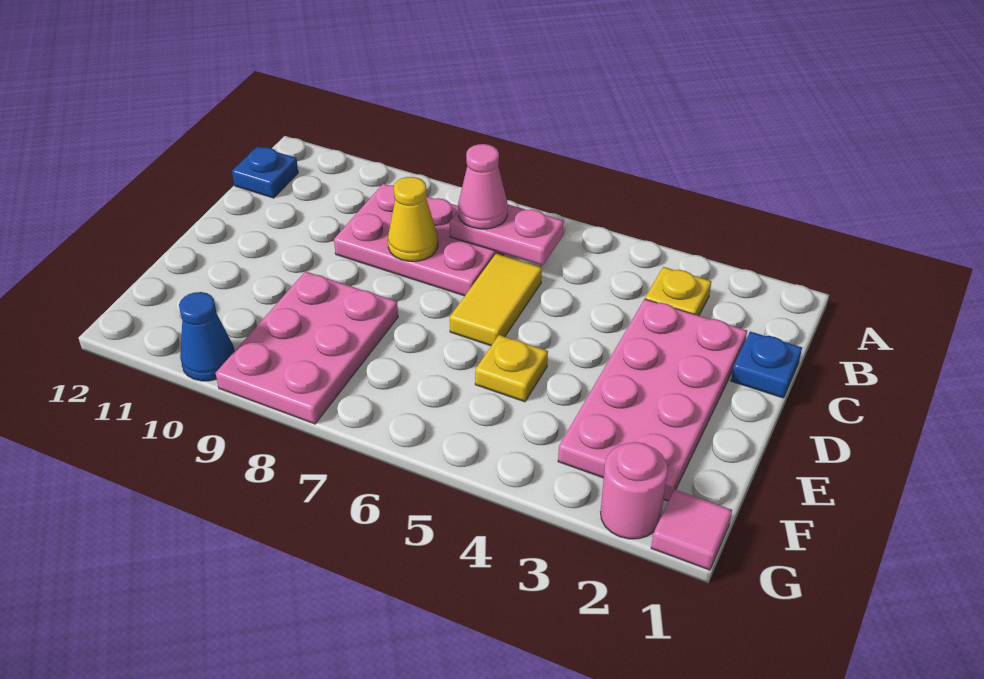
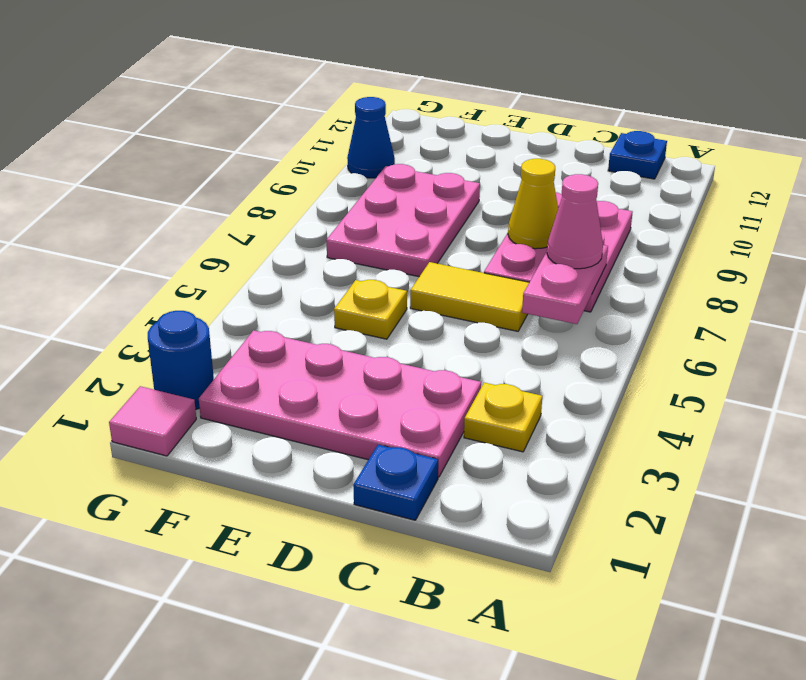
pink 2x3 plate [216,271,398,424] -> pink 2x3 plate turned to [326,164,480,277]
pink 1x1 round brick [601,442,668,539] -> blue 1x1 round brick [148,311,214,410]

